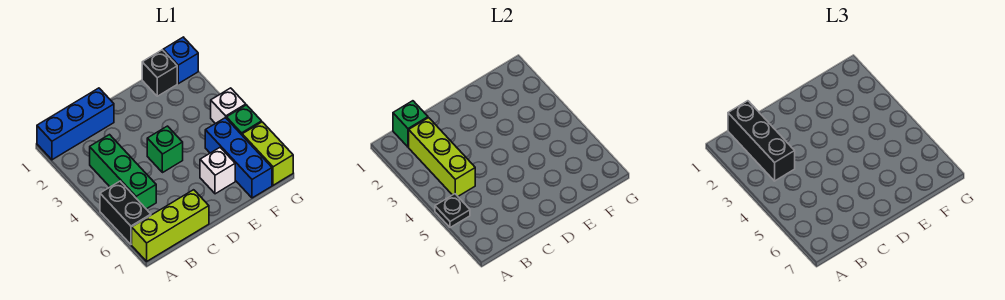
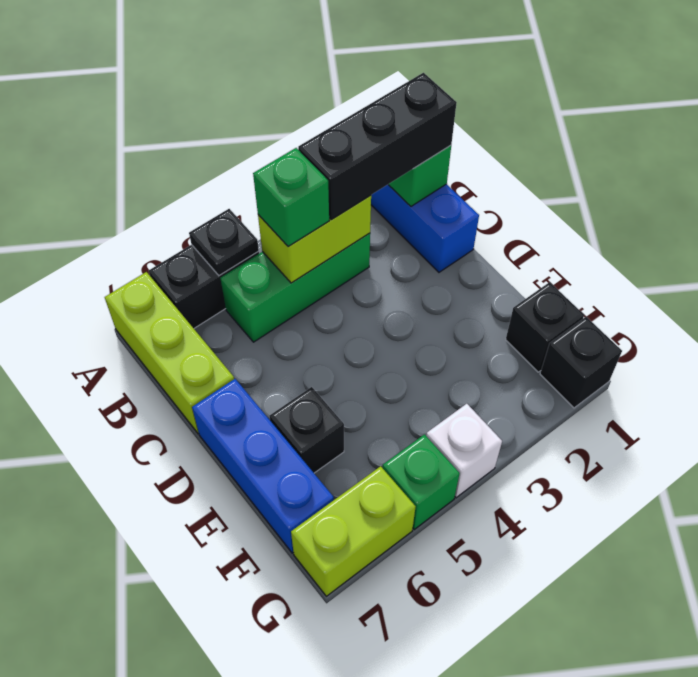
lime 1x3 brick [409,118,475,196] -> lime 1x2 brick [258,195,371,283]
green 1x1 brick [147,126,183,173] -> green 1x1 brick moved to [253,148,329,247]
white 1x1 brick [200,148,235,194] -> black 1x1 brick [270,387,344,473]
blue 1x3 brick [205,118,272,198] -> blue 1x3 brick turned to [192,379,334,553]
blue 1x1 brick [163,37,198,84] -> black 1x1 brick [540,317,622,408]

